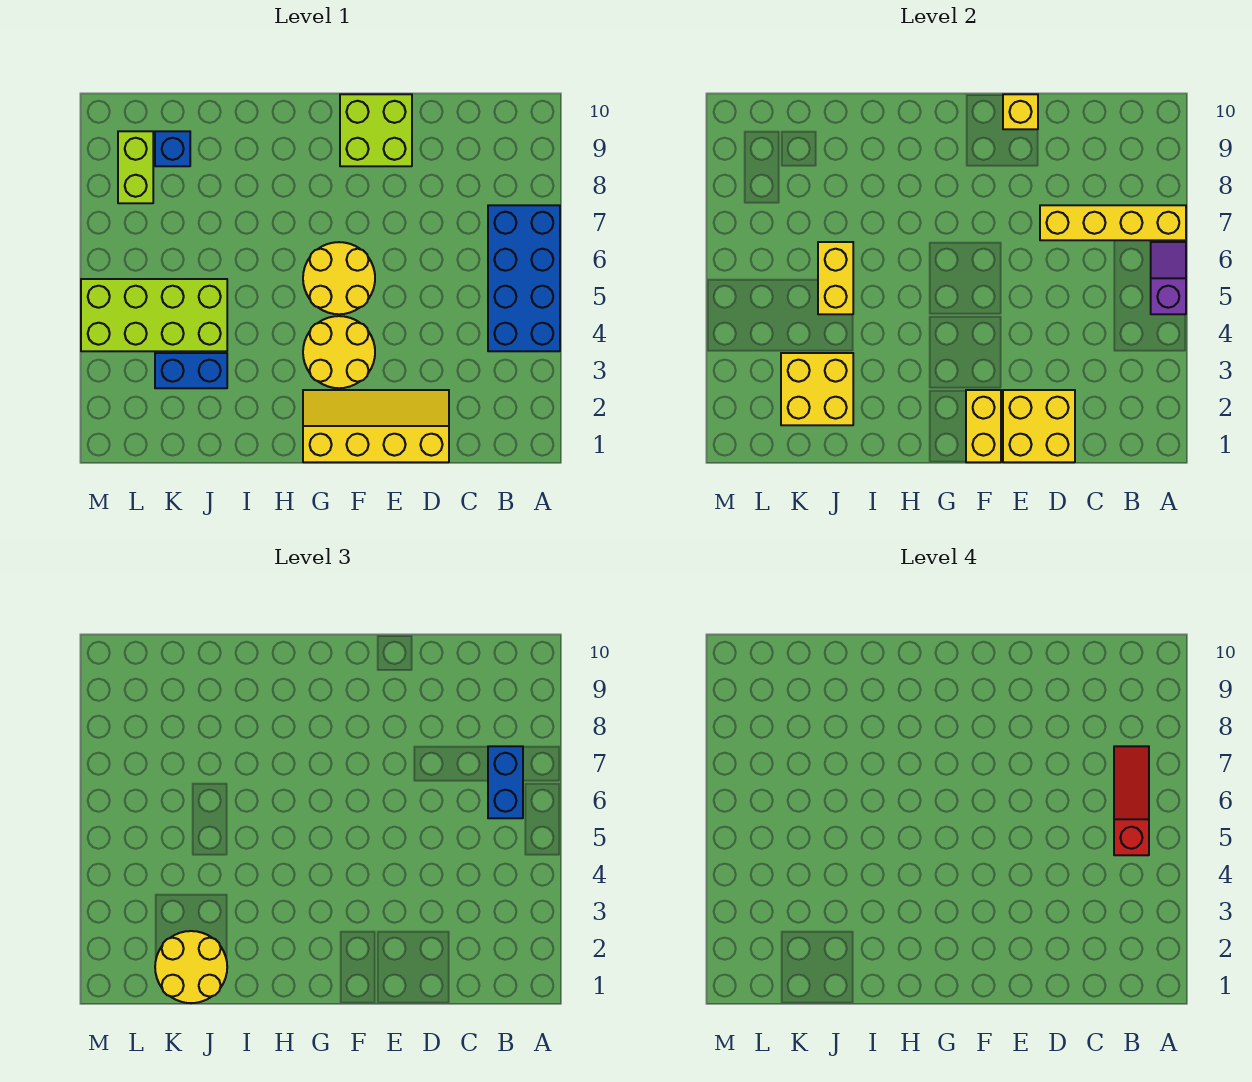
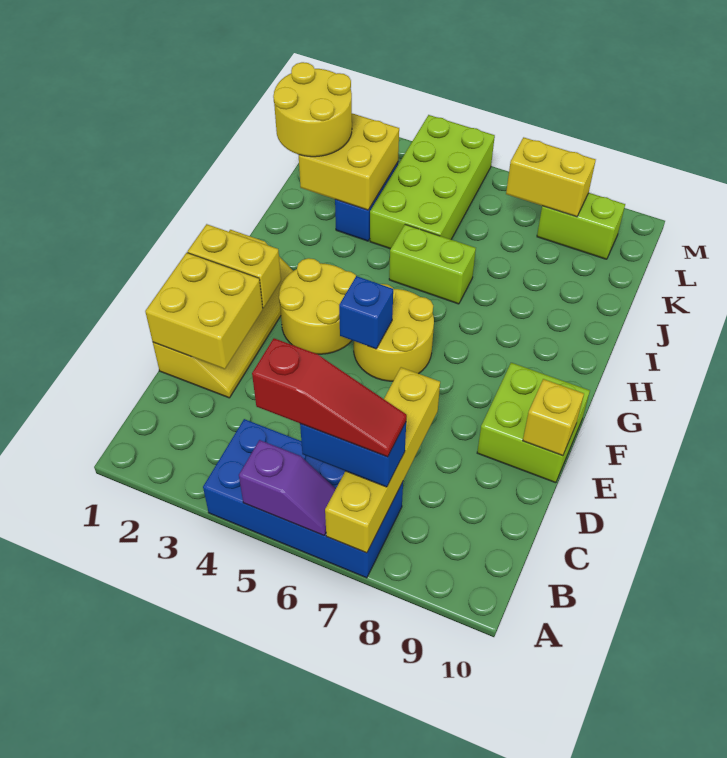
none -> lime 1x2 brick [389,224,476,304]
yellow 1x2 brick [818,242,853,314] -> yellow 1x2 brick moved to [506,137,596,217]
blue 1x1 brick [155,131,190,166] -> blue 1x1 brick moved to [339,276,393,349]

